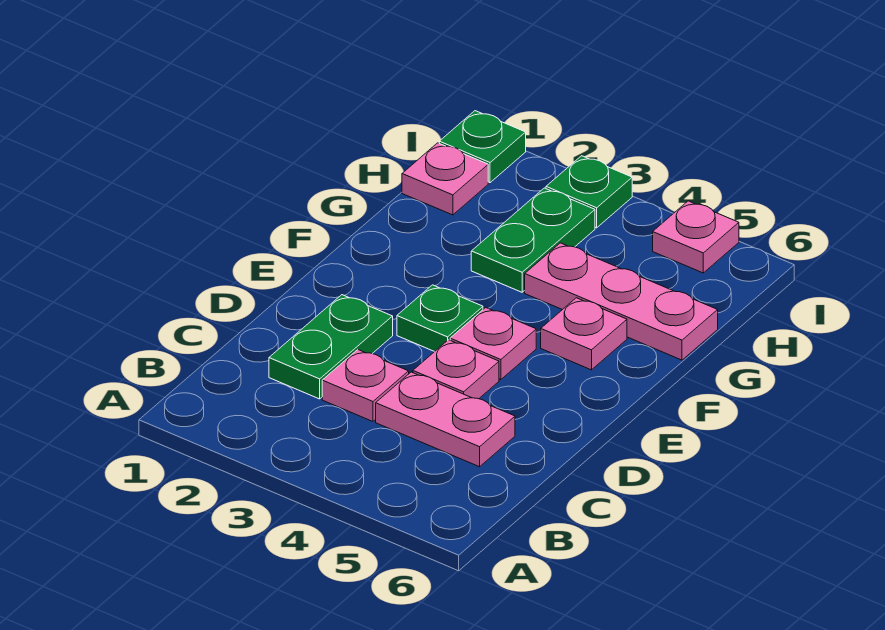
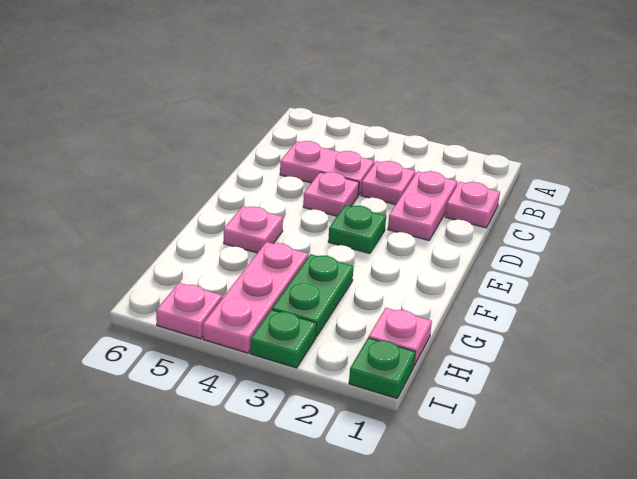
green 1x2 plate [269,295,393,399] -> pink 1x2 plate [388,171,457,240]
pink 1x1 plate [450,308,536,380] -> pink 1x1 plate moved to [445,182,500,228]
pink 1x3 plate [525,243,718,360] -> pink 1x3 plate turned to [203,242,308,353]

